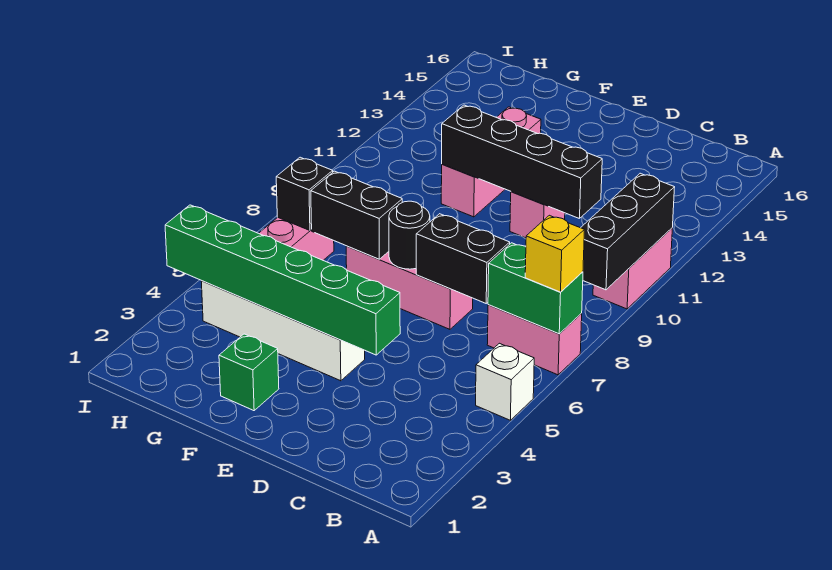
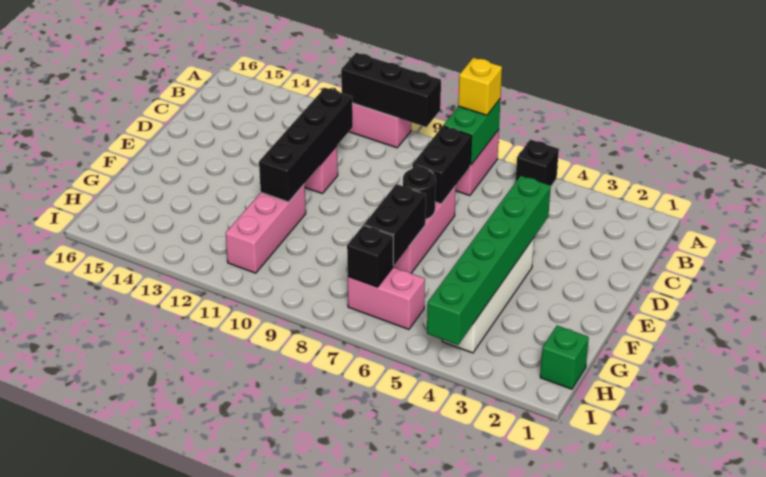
white 1x1 brick [476,343,534,420] -> black 1x1 brick [516,139,559,186]
green 1x1 brick [219,334,279,411] -> green 1x1 brick moved to [540,326,589,389]
pink 1x3 brick [441,107,541,217] -> pink 1x3 brick turned to [226,184,306,273]

